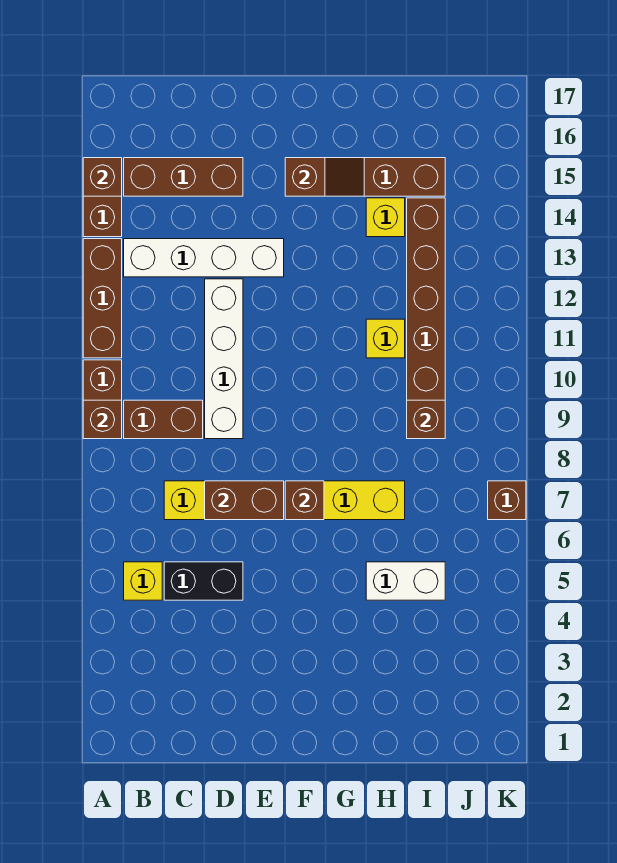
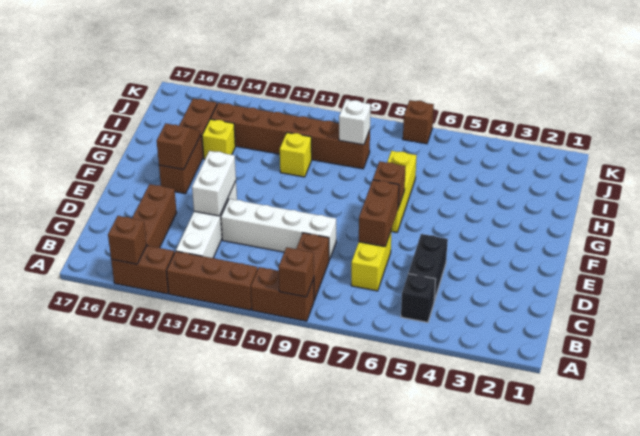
yellow 1x1 brick [124,562,162,600] -> black 1x1 brick [401,274,436,322]
white 1x2 brick [366,562,445,600] -> white 1x2 brick moved to [192,151,236,216]
brown 1x1 brick [407,400,445,439] -> white 1x1 brick [339,100,371,145]

